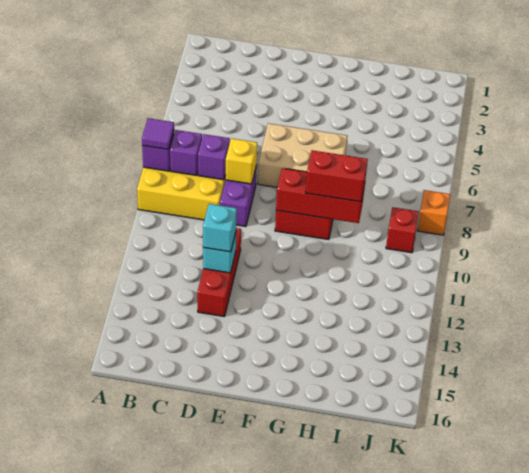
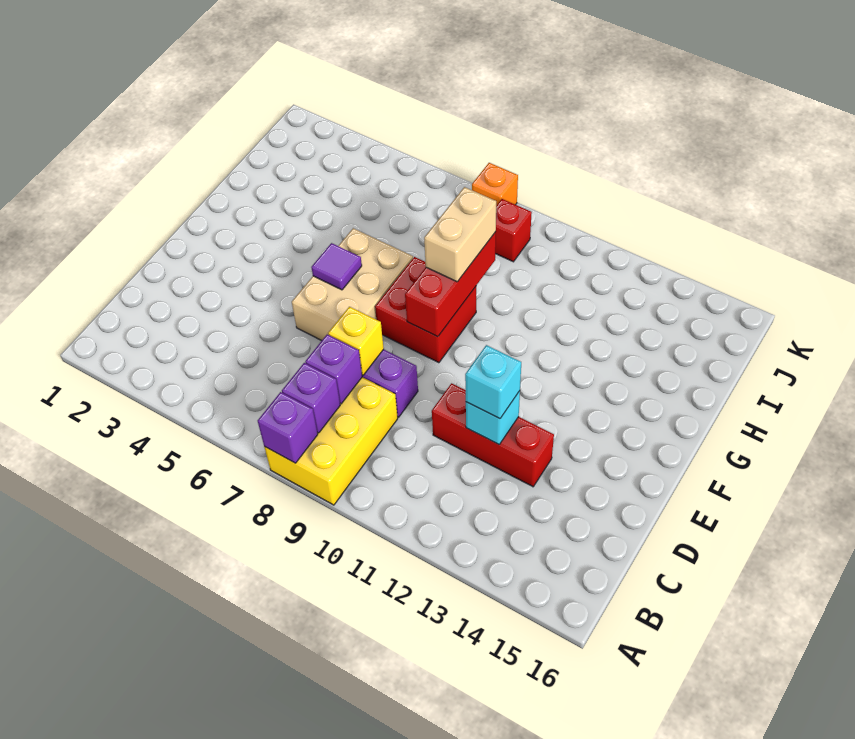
purple 1x1 tile [142,118,174,149] -> purple 1x1 tile moved to [311,243,362,290]
red 1x2 brick [306,150,368,202] -> tan 1x2 brick [424,187,496,282]

